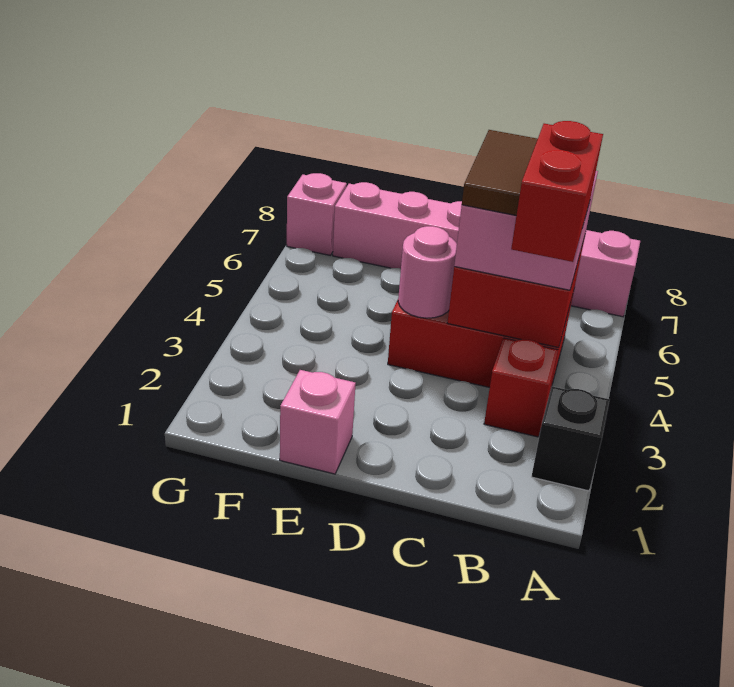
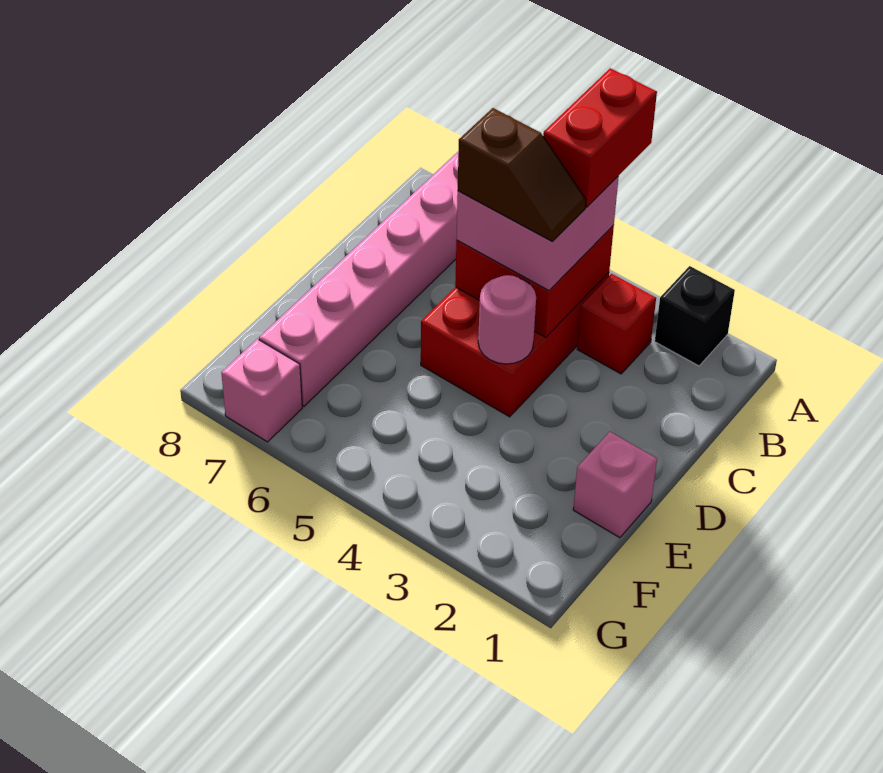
red 1x2 brick [511,121,603,262] -> red 1x2 brick turned to [543,68,657,207]
brown 1x2 tile [462,130,538,215] -> brown 1x2 slope [458,108,586,242]

